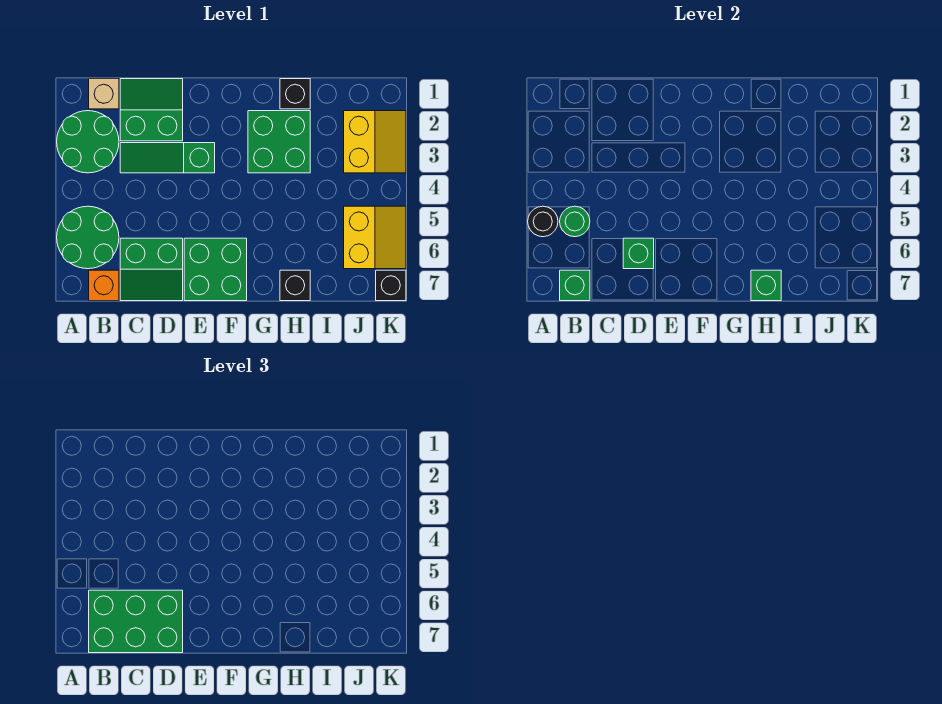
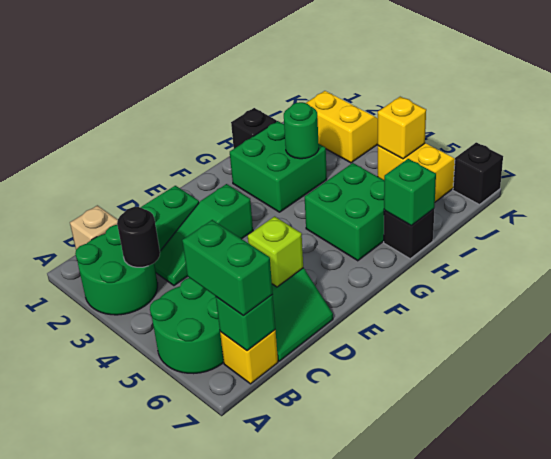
black 1x1 round brick [528,206,558,237] -> black 1x1 round brick moved to [117,207,160,267]
green 1x1 round brick [560,206,590,237] -> green 1x1 round brick moved to [284,102,319,159]
green 2x3 brick [89,590,183,653] -> green 1x2 brick [182,220,273,315]
orange 1x1 brick [89,270,119,301] -> yellow 1x1 brick [220,330,278,384]
green 1x1 brick [623,238,654,269] -> lime 1x1 brick [248,216,303,287]
green 2x2 brick [184,238,247,301] -> green 2x2 brick moved to [305,163,384,261]
none -> yellow 1x1 brick [378,97,426,159]

